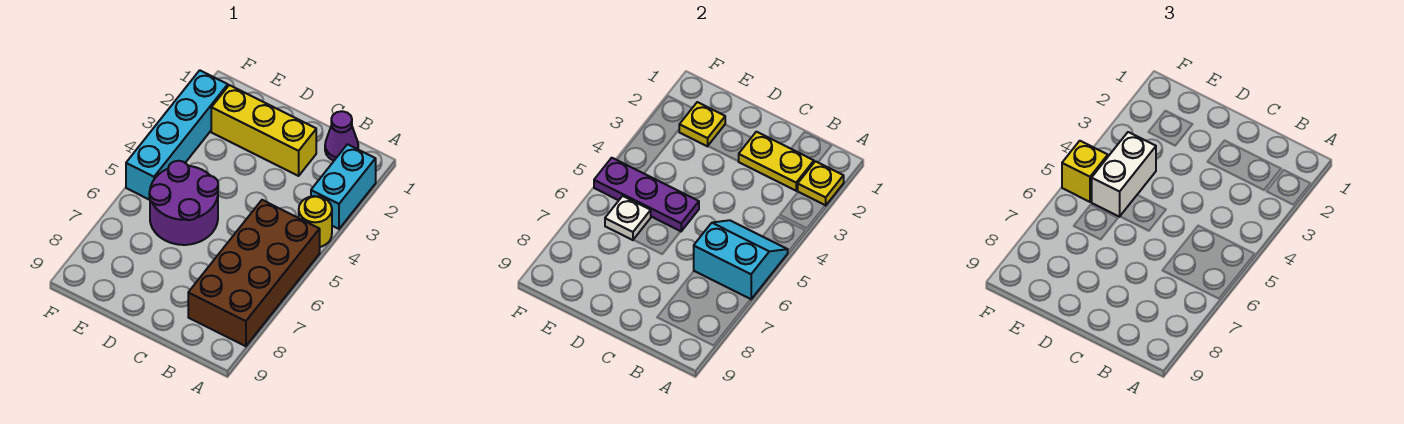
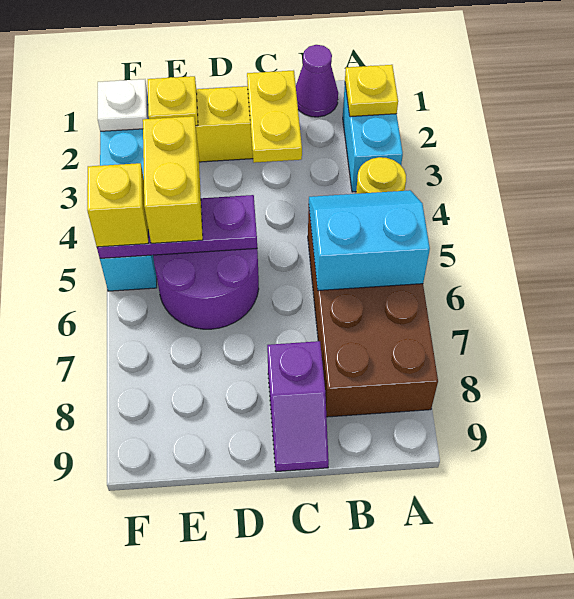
yellow 1x2 plate [738,132,814,191] -> yellow 1x2 plate turned to [247,70,302,163]
none -> purple 1x2 slope [267,341,329,472]
white 1x2 brick [1092,132,1156,217] -> yellow 1x2 brick [143,116,203,243]
white 1x1 plate [605,196,651,240] -> white 1x1 plate moved to [98,79,148,131]

